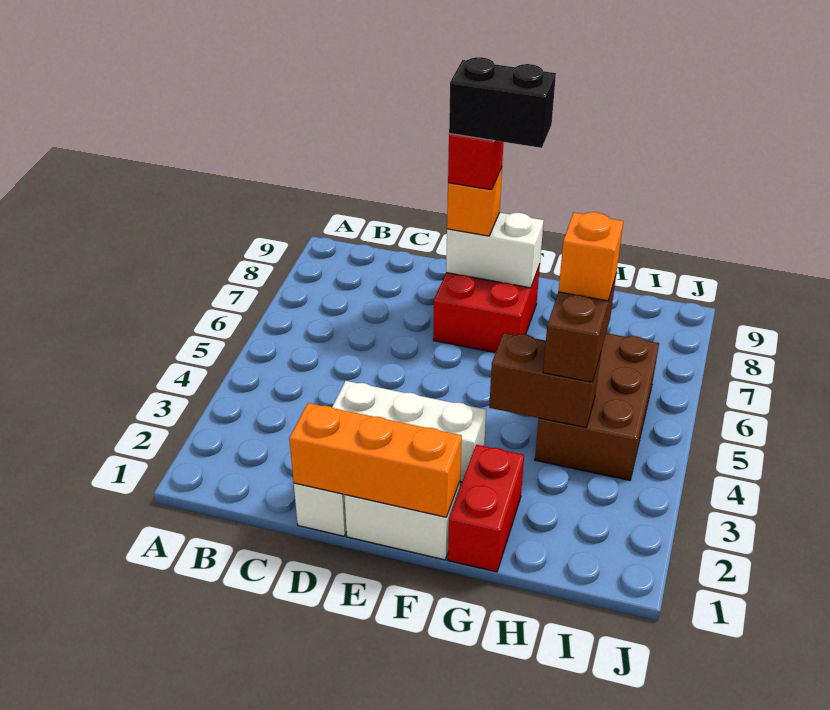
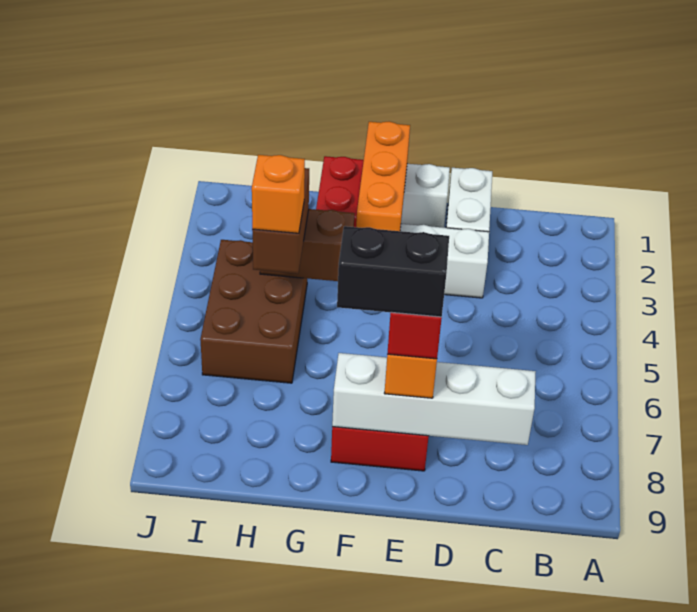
orange 1x3 brick [289,403,462,517] -> orange 1x3 brick turned to [356,121,410,231]
white 1x2 brick [446,213,544,288] -> white 1x4 brick [332,353,536,445]

